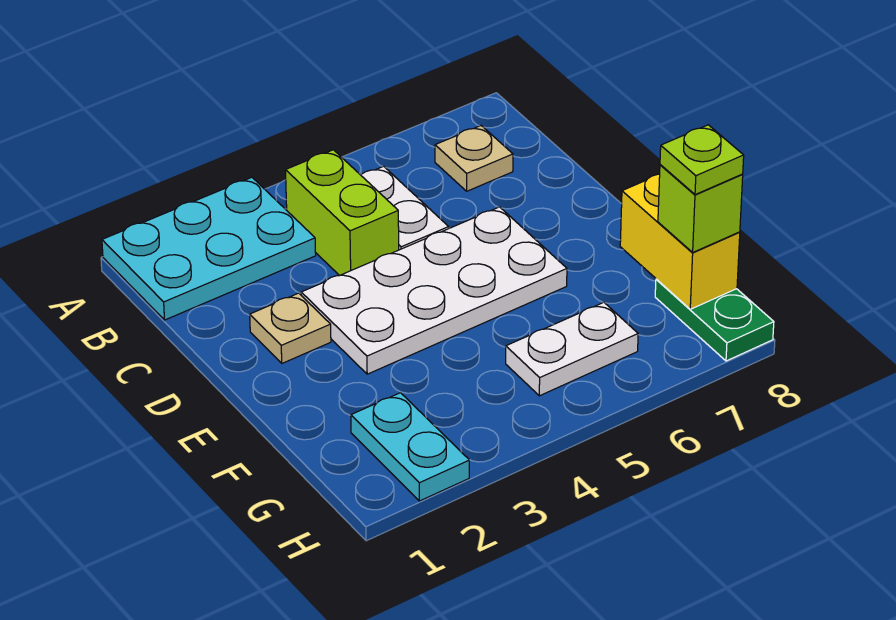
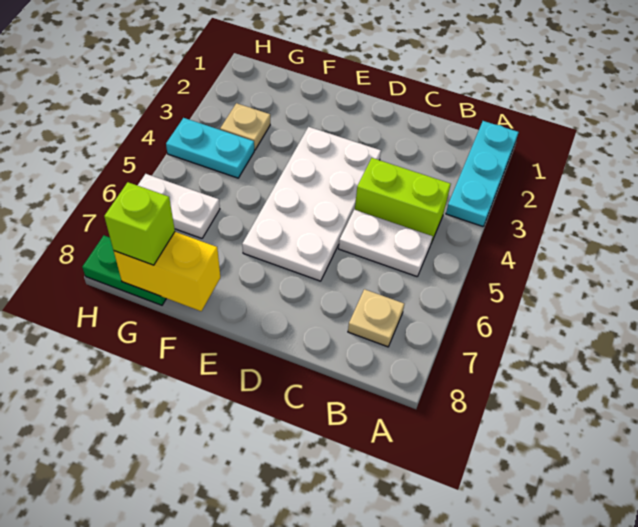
cyan 2x3 plate [102,177,316,320] -> cyan 1x3 plate [446,121,519,226]
tan 1x1 plate [250,293,331,363] -> tan 1x1 plate moved to [220,103,270,150]
cyan 1x2 plate [351,393,469,501] -> cyan 1x2 plate moved to [166,118,254,178]
white 1x2 plate [506,302,638,396] -> white 1x2 plate turned to [138,174,220,238]
lime 1x1 plate [660,125,744,195] -> none

